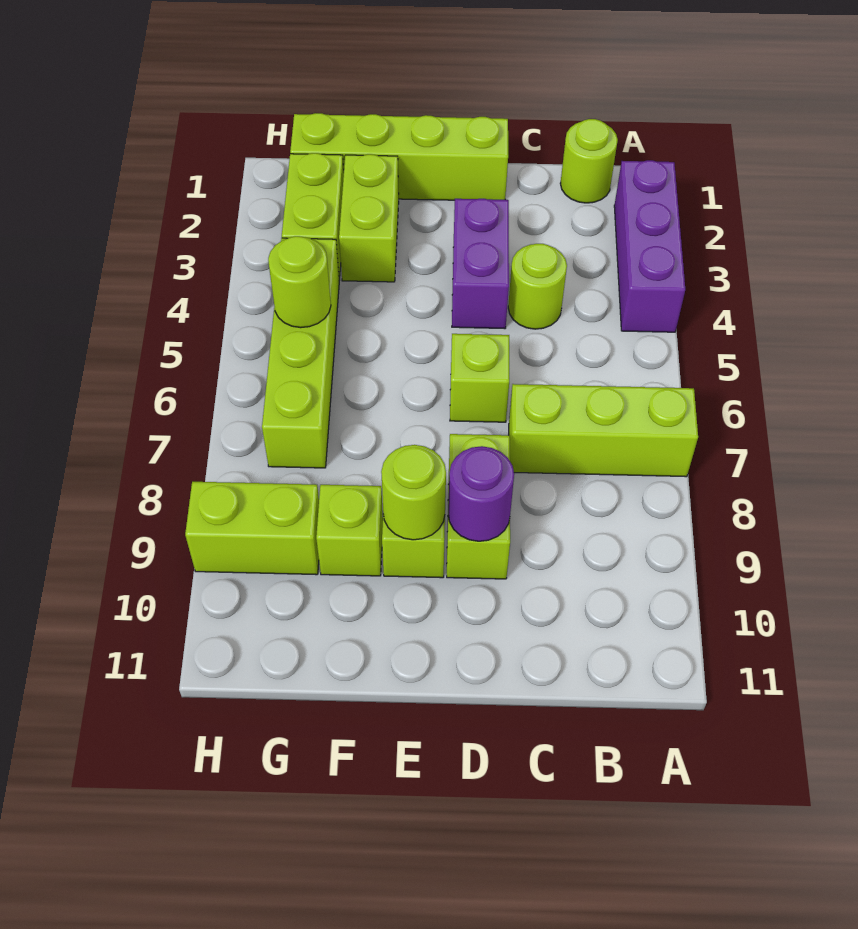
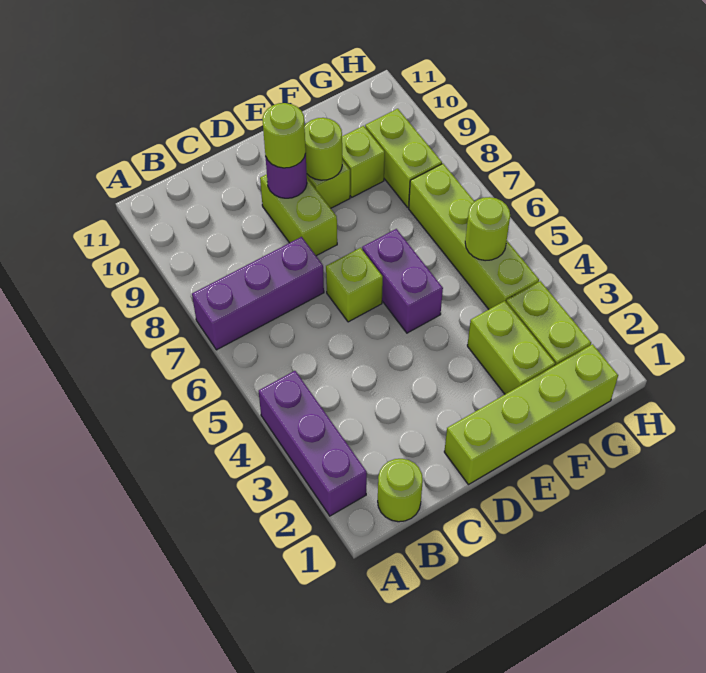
lime 1x3 brick [509,384,698,477] -> purple 1x3 brick [192,237,324,350]
lime 1x1 round brick [508,244,567,329] -> lime 1x1 round brick moved to [262,103,306,168]
purple 1x2 brick [452,199,509,329] -> purple 1x2 brick moved to [362,229,443,333]
lime 1x2 brick [185,482,319,575] -> lime 1x2 brick turned to [365,109,442,208]

